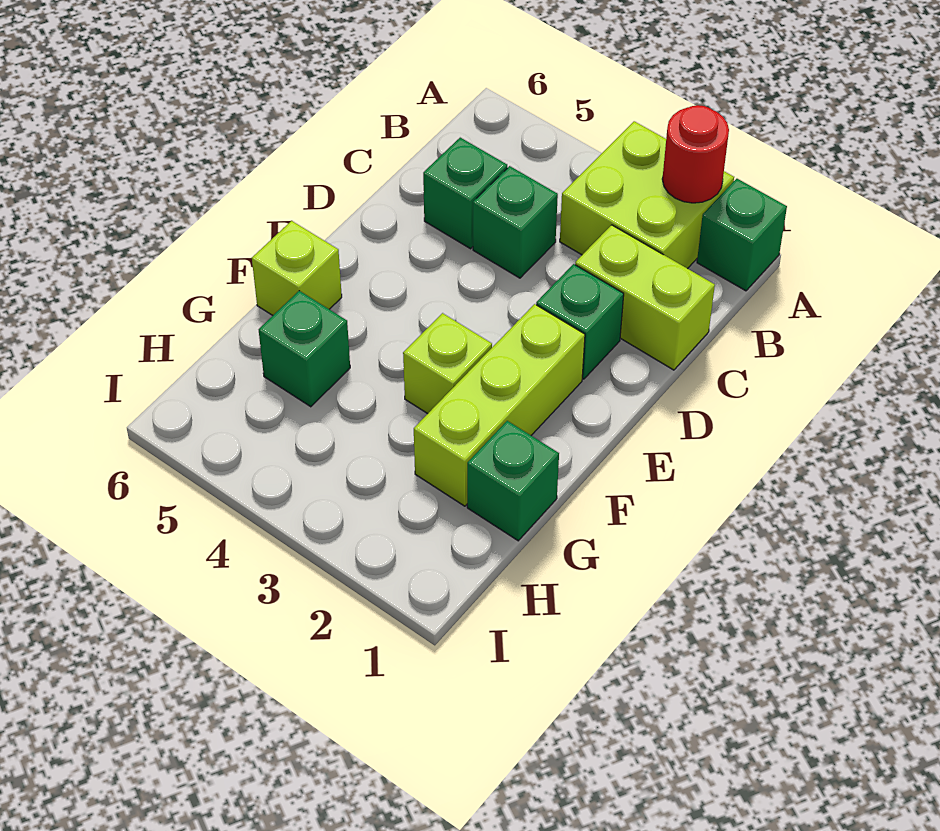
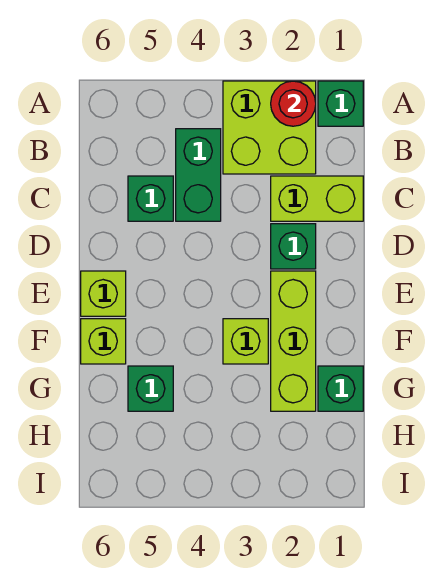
green 1x1 brick [473,166,558,278] -> green 1x2 brick [176,129,221,221]
none -> lime 1x1 brick [81,271,126,316]

